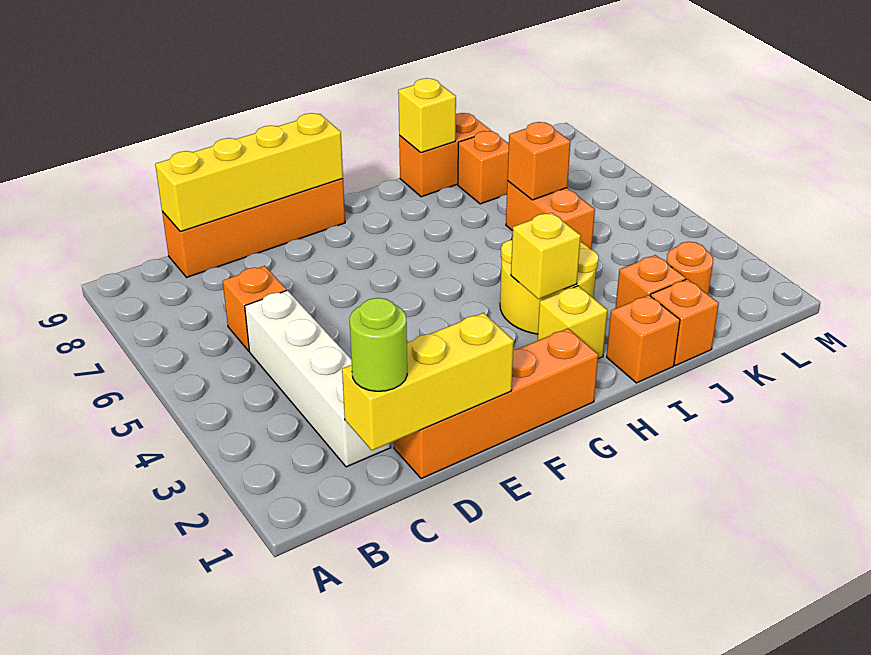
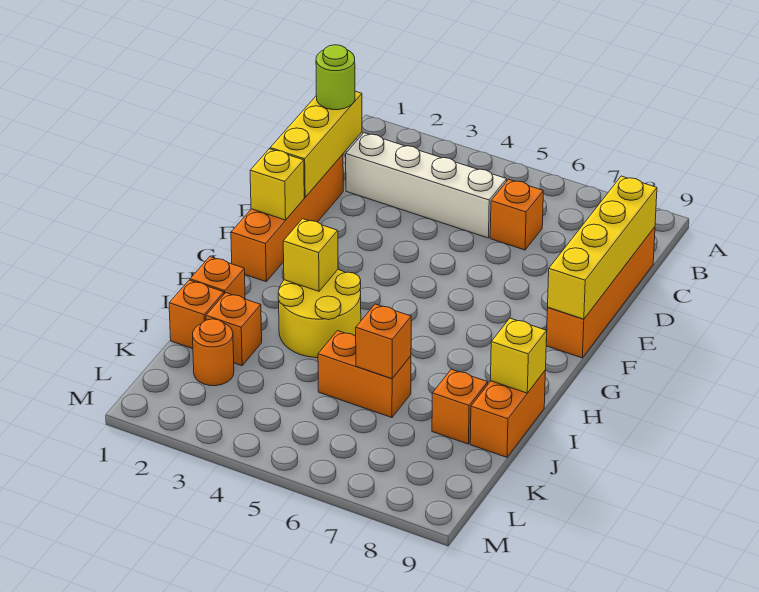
yellow 1x1 brick [538,286,608,359] -> yellow 1x1 brick moved to [250,149,304,220]

